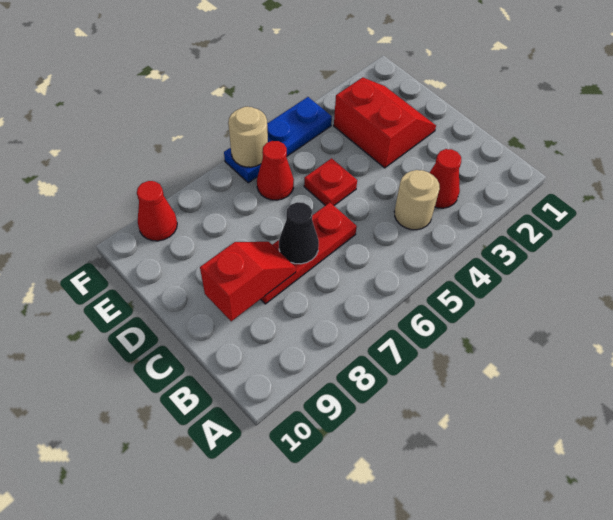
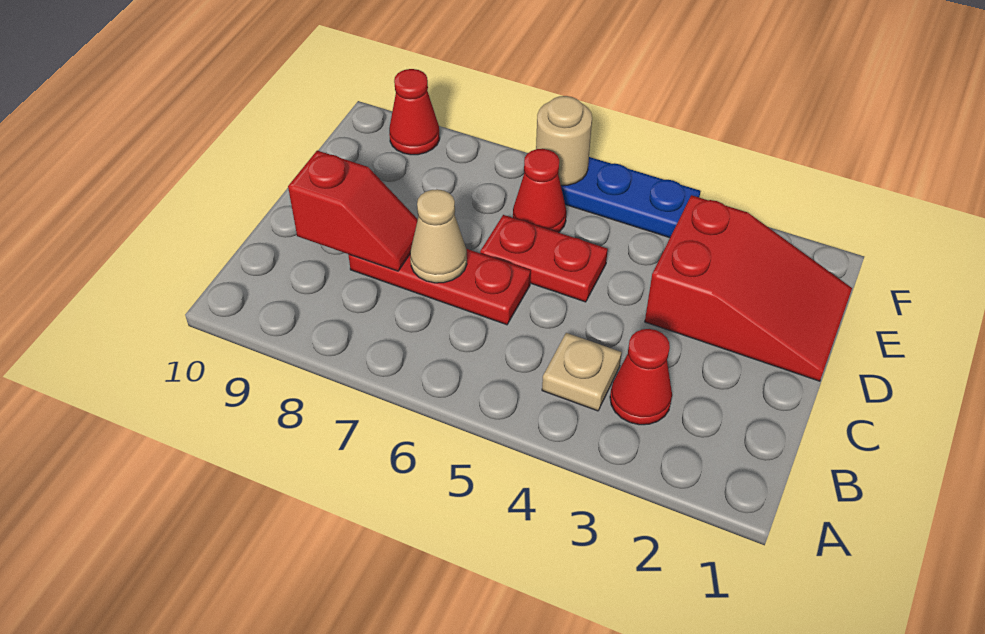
tan 1x1 round brick [394,170,440,230] -> tan 1x1 plate [542,333,622,411]
black 1x1 cone [279,202,319,264] -> tan 1x1 cone [410,189,467,283]
red 2x2 slope [334,77,436,168] -> red 2x3 slope [645,195,852,381]
red 1x1 plate [304,158,357,206] -> red 1x2 plate [480,215,608,302]

